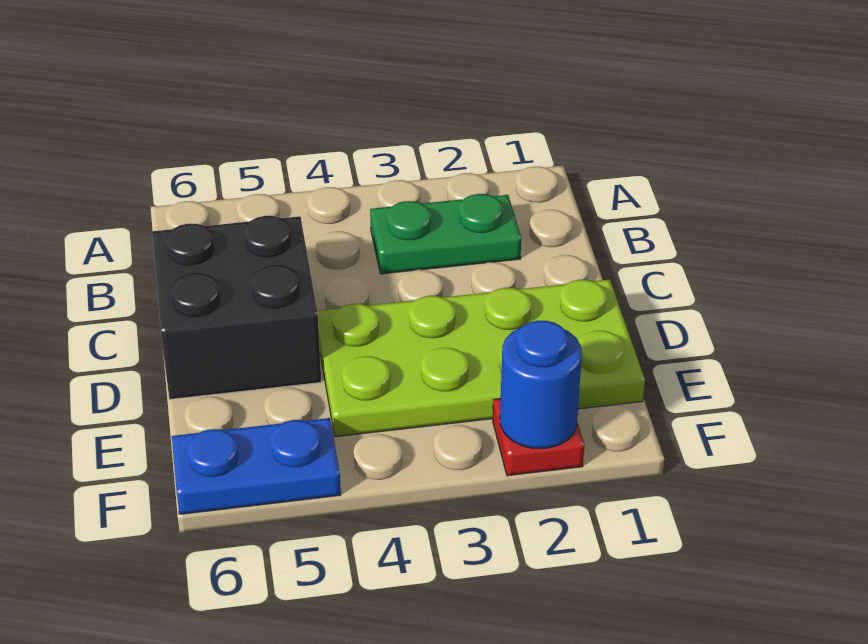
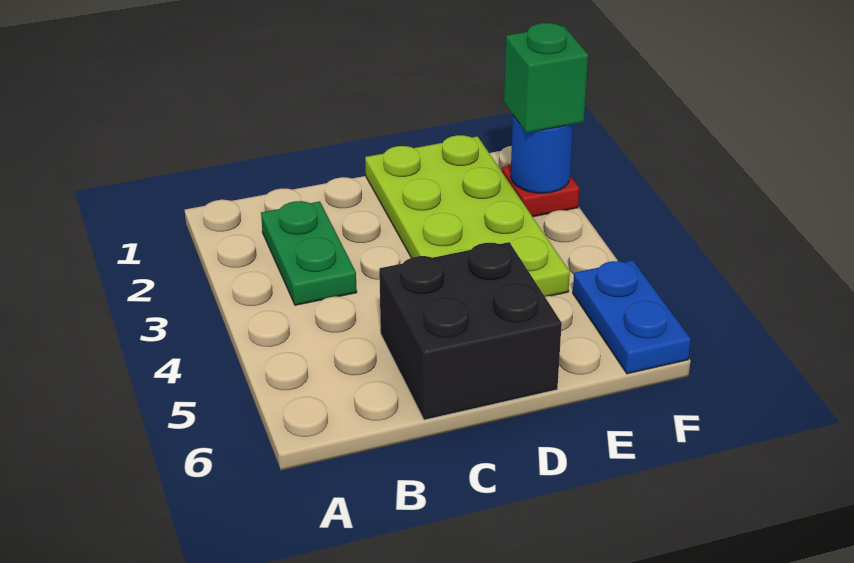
none -> green 1x1 brick [504,23,588,133]

